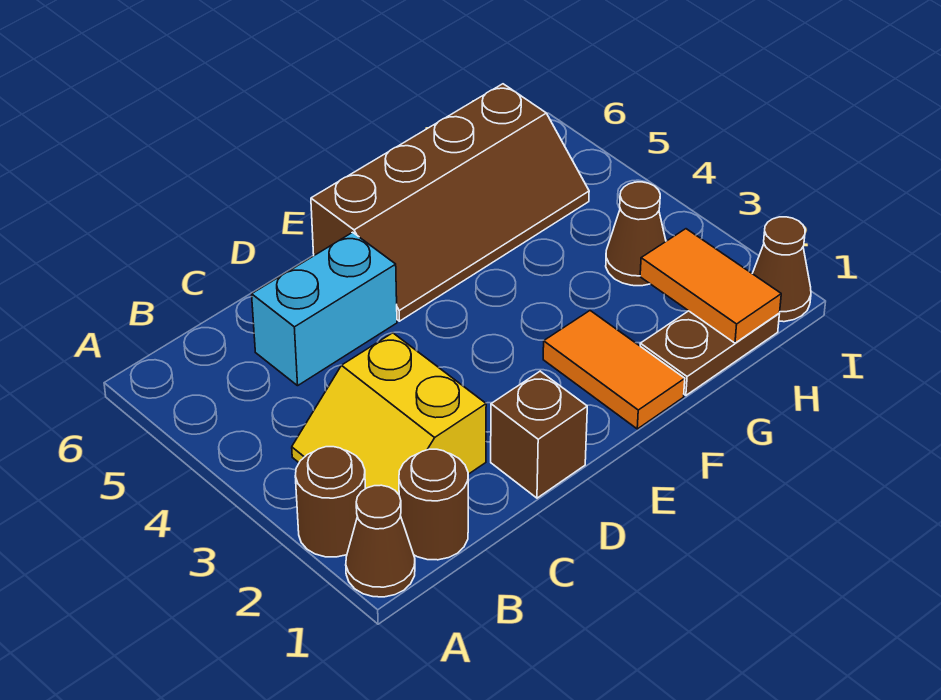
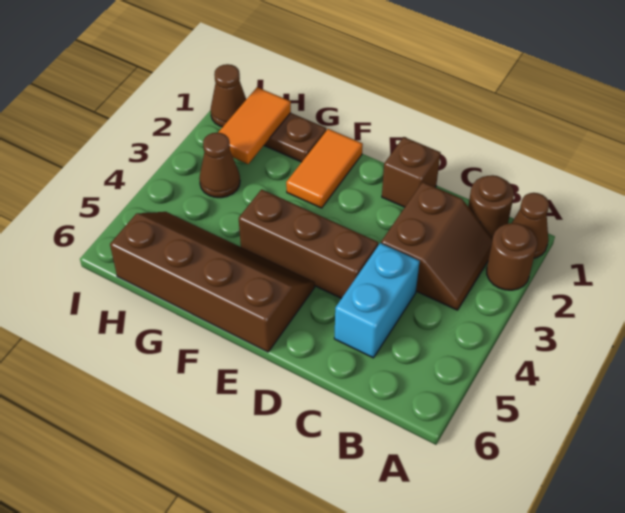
yellow 2x2 slope [292,333,486,494] -> brown 2x2 slope [381,182,493,310]
cyan 1x2 brick [252,232,397,386] -> cyan 1x2 brick turned to [334,243,420,358]
none -> brown 1x3 brick [239,189,378,299]

